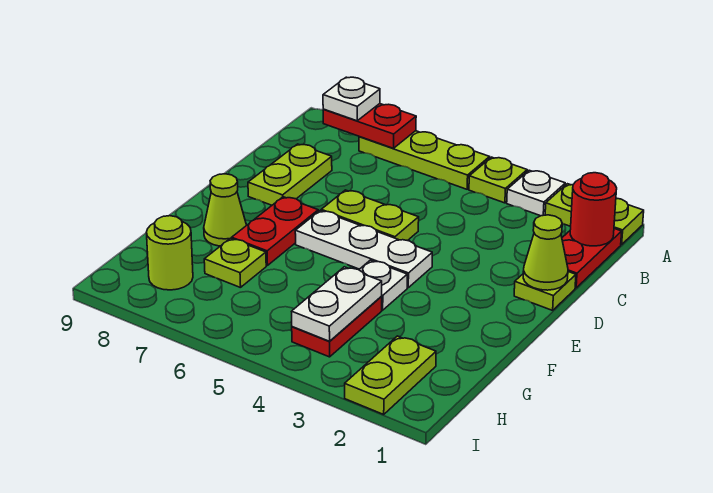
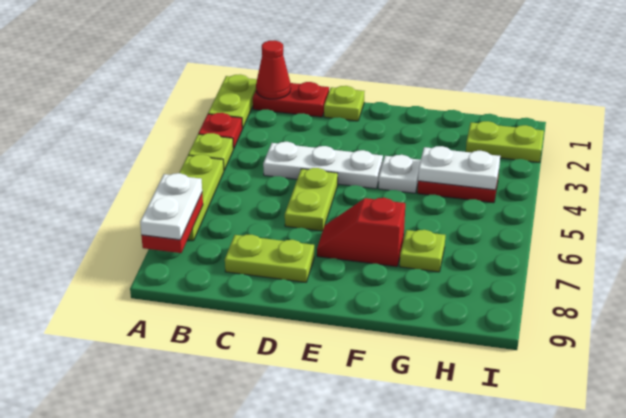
white 1x1 plate [507,170,565,216] -> red 1x1 plate [198,113,242,149]
white 1x1 plate [323,77,380,121] -> white 1x2 plate [140,173,202,240]
red 1x1 round brick [570,173,617,246] -> red 1x1 cone [256,40,291,99]
lime 1x1 cone [523,215,568,290] -> none
white 1x3 plate [295,211,432,288] -> white 1x3 plate turned to [263,142,383,189]
red 1x2 plate [231,197,318,266] -> red 1x2 slope [317,198,405,267]
lime 1x1 cone [204,174,247,246] -> none
lime 1x1 round brick [146,216,193,290] -> none

